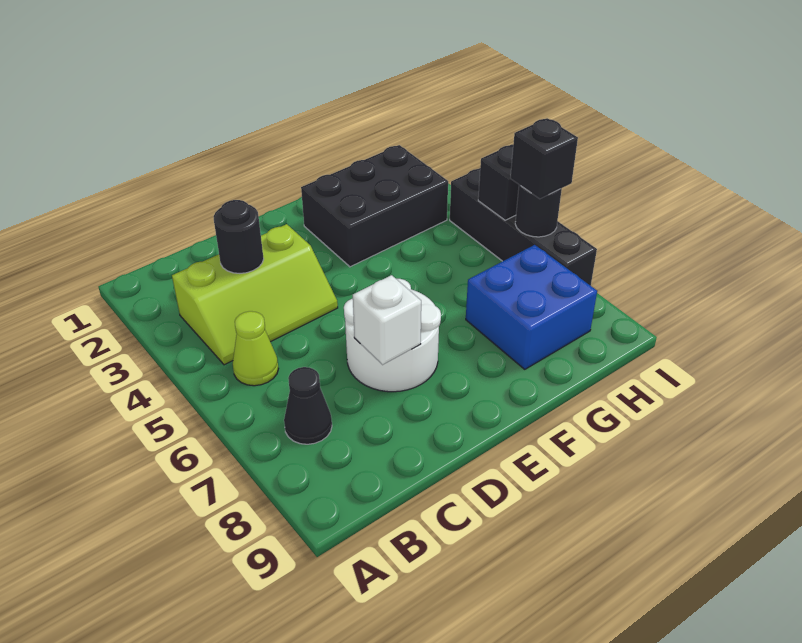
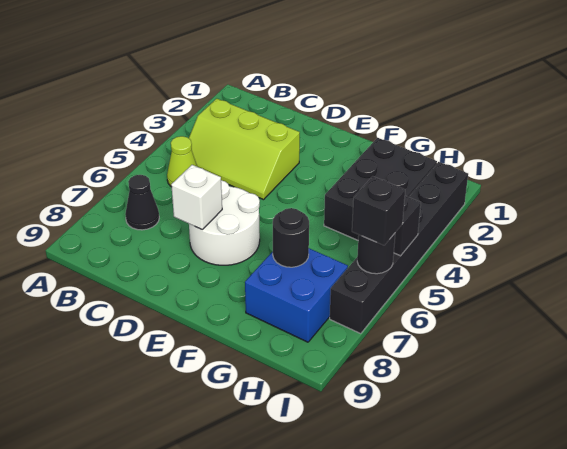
black 1x1 round brick [214,200,264,273] -> black 1x1 round brick moved to [273,208,309,267]
black 2x3 brick [301,145,448,267] -> black 2x3 brick turned to [324,138,437,240]
black 1x4 brick [450,168,597,286] -> black 1x6 brick [330,162,468,334]

